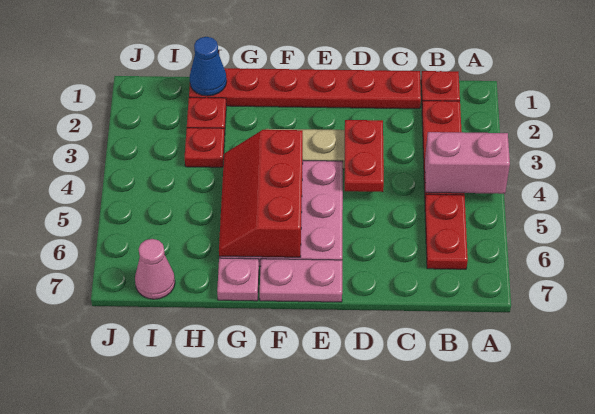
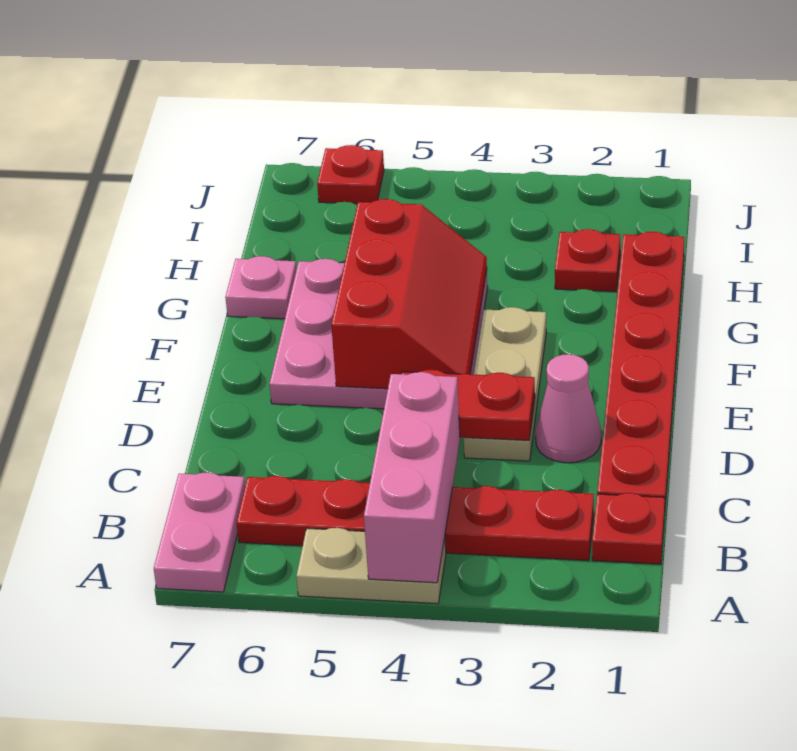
none -> tan 1x2 plate [296,528,446,604]
pink 1x2 brick [425,132,510,194] -> pink 1x3 brick [364,372,460,583]
pink 1x2 plate [260,259,342,302] -> pink 1x2 plate moved to [154,472,245,592]
red 2x3 slope [219,130,303,257] -> red 2x3 slope turned to [331,199,487,389]
blue 1x1 cone [190,37,227,96] -> none
red 1x1 plate [185,128,225,167] -> red 1x1 plate moved to [317,145,384,204]
pink 1x1 cone [135,239,175,299] -> pink 1x1 cone moved to [536,354,601,463]

